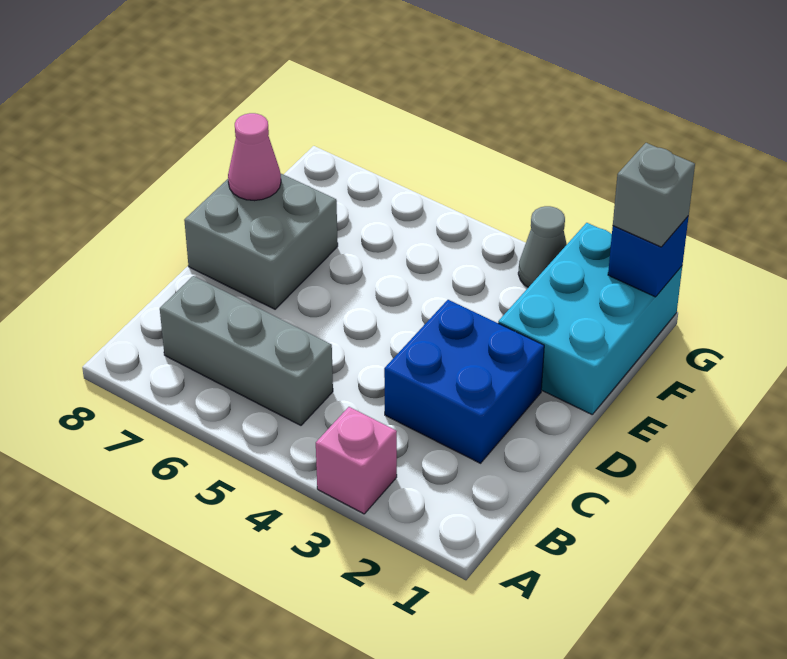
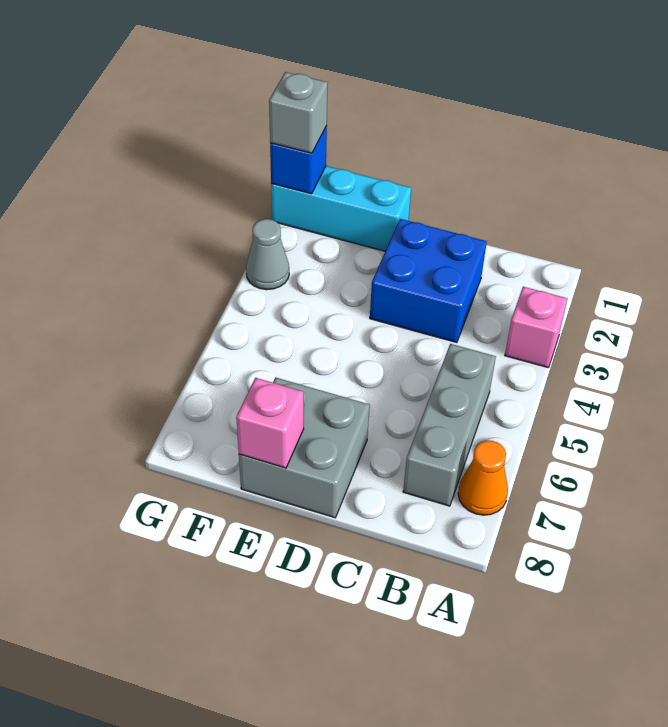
none -> orange 1x1 cone [458,441,508,515]
cyan 2x3 brick [498,223,682,414] -> cyan 1x3 brick [271,166,411,251]
pink 1x1 cone [228,113,281,201] -> pink 1x1 brick [236,378,304,468]

